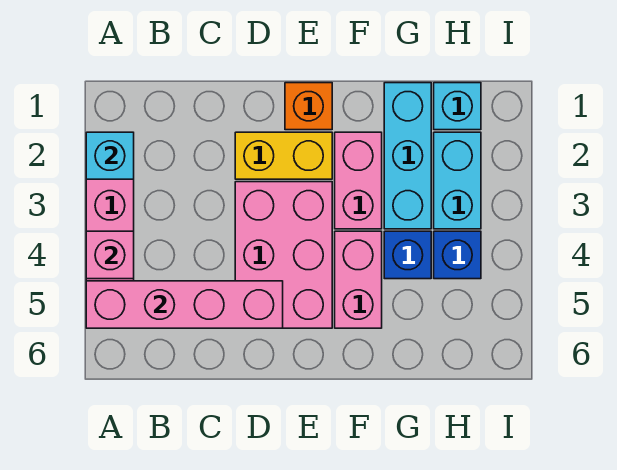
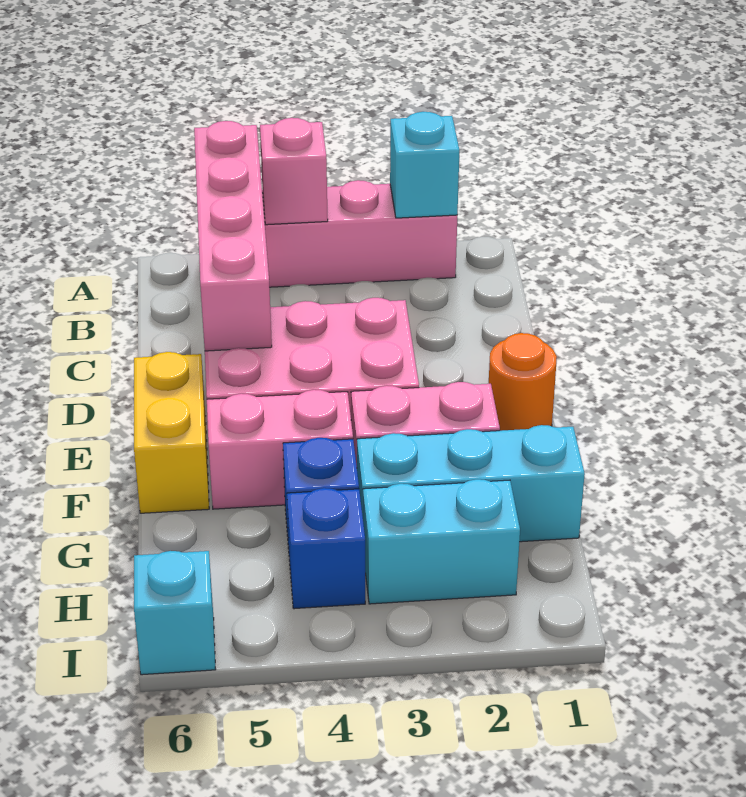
yellow 1x2 brick [235,132,332,179] -> yellow 1x2 brick moved to [134,352,209,513]
orange 1x1 brick [285,83,332,130] -> orange 1x1 round brick [489,333,557,431]
cyan 1x1 brick [434,83,481,130] -> cyan 1x1 brick moved to [134,551,216,675]

